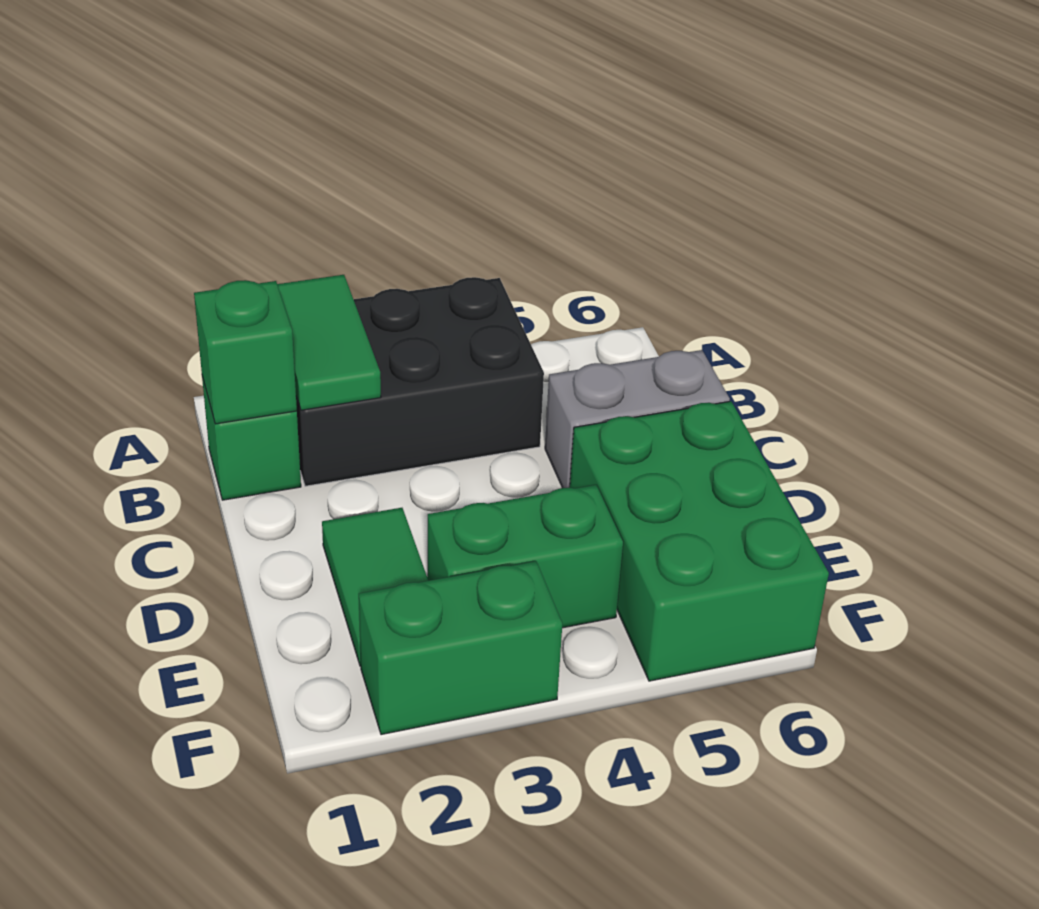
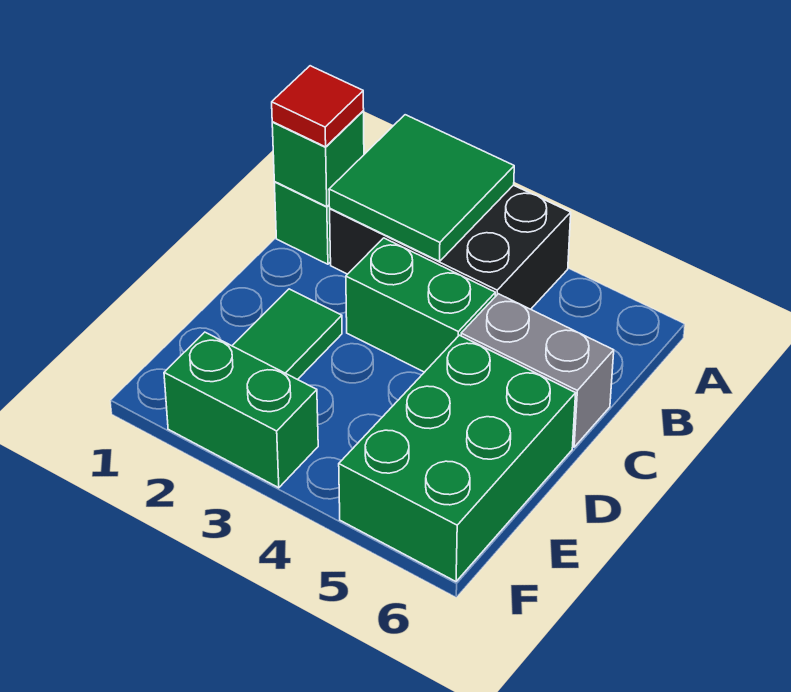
green 1x2 tile [277,275,381,410] -> green 2x2 tile [329,115,514,261]
none -> red 1x1 tile [272,66,364,147]
green 1x2 brick [427,485,623,628] -> green 1x2 brick moved to [346,238,495,372]

